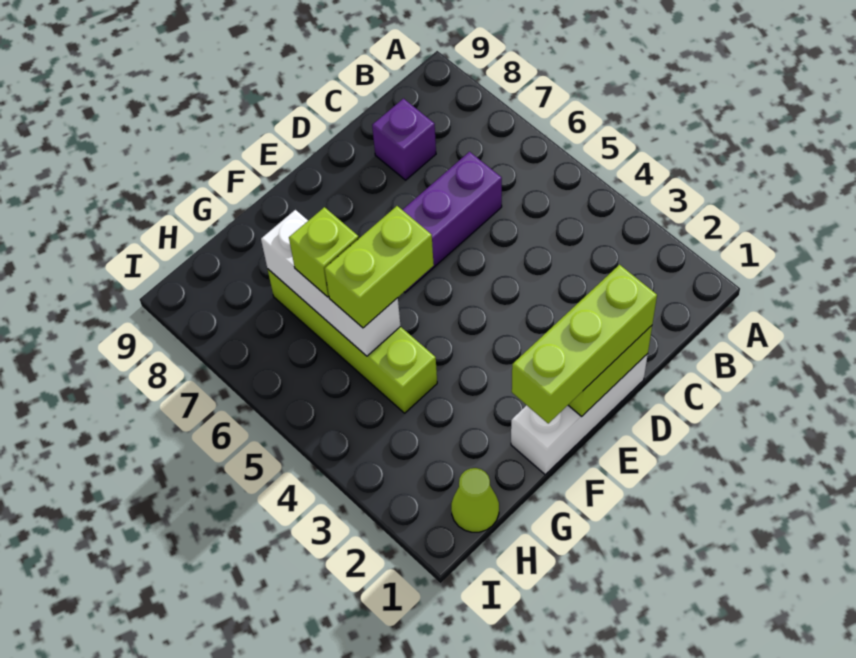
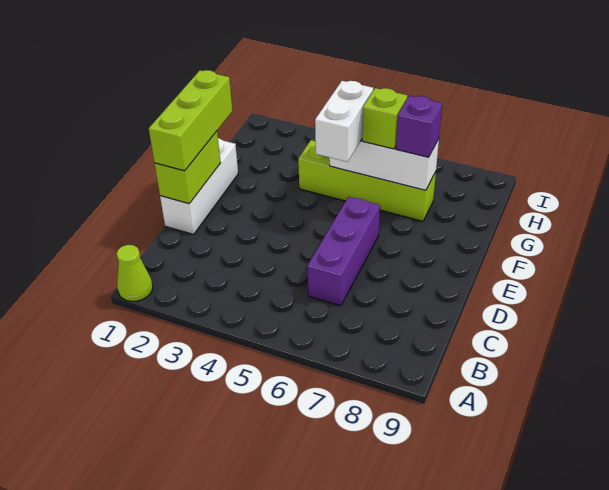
purple 1x1 brick [372,99,436,180] -> purple 1x1 brick moved to [396,96,442,157]
lime 1x2 brick [325,206,434,328] -> white 1x2 brick [315,81,373,162]
lime 1x1 cone [451,468,499,532] -> lime 1x1 cone moved to [116,245,153,301]

